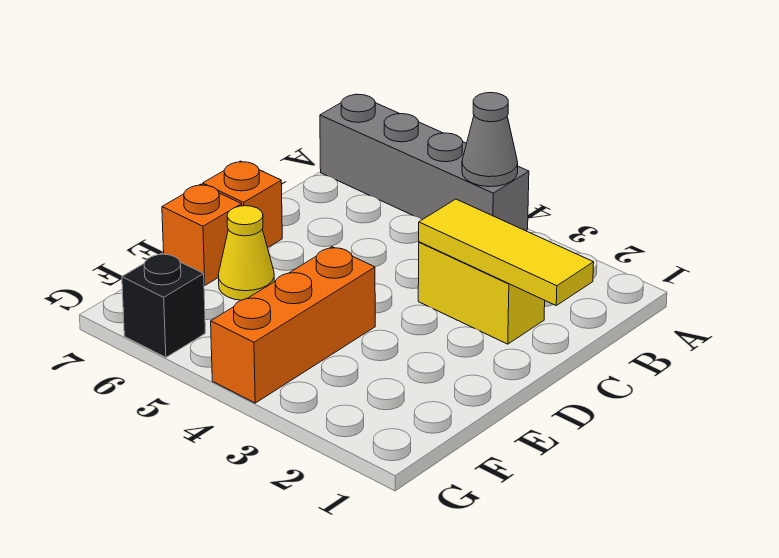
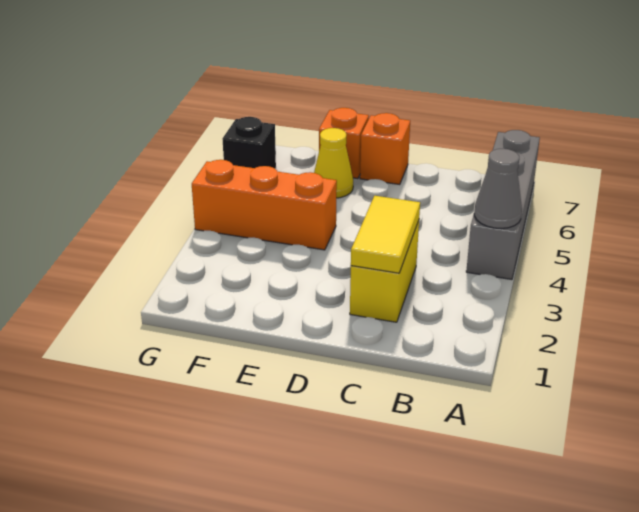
yellow 1x3 tile [419,199,594,305] -> yellow 1x2 tile [351,196,420,273]

